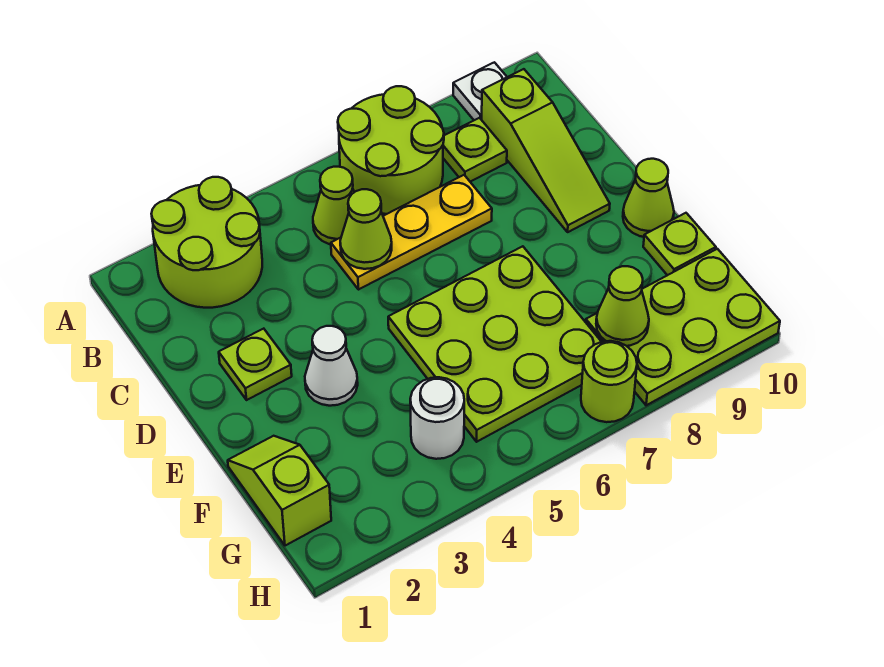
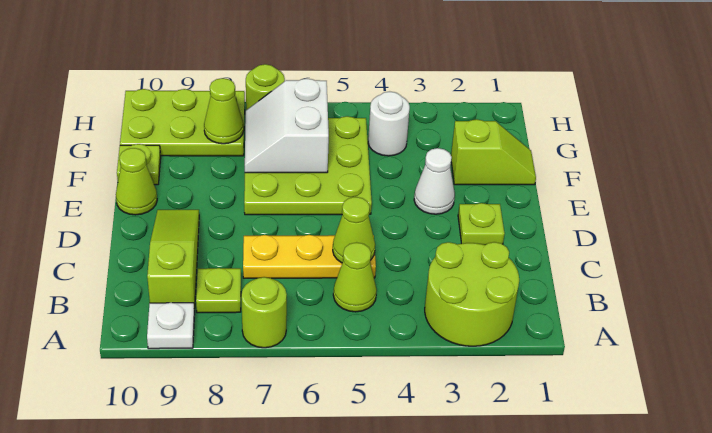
lime 2x2 round brick [338,86,444,214] -> lime 1x1 round brick [241,277,287,348]
lime 1x2 slope [228,436,331,546] -> lime 1x2 slope turned to [451,119,536,185]
none -> white 2x2 slope [245,79,329,173]

